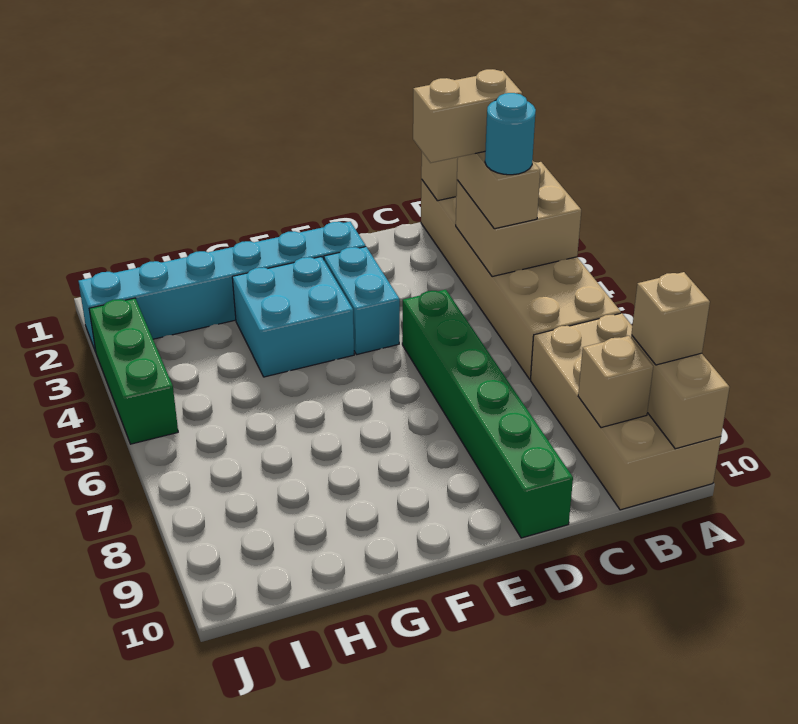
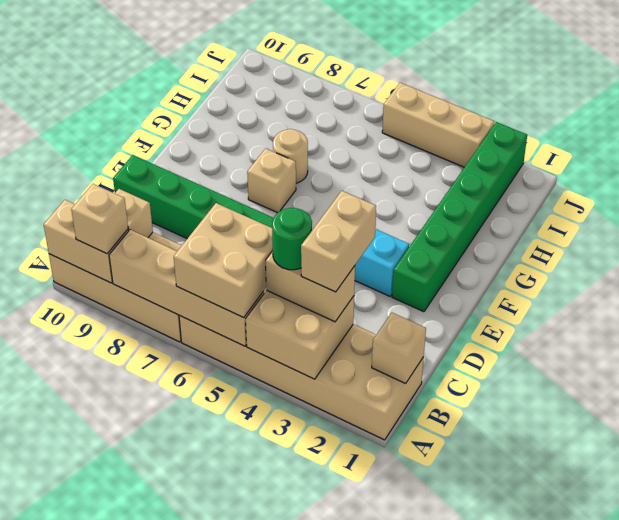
none -> tan 1x4 brick [109,230,264,346]
none -> tan 2x2 brick [174,203,273,318]
cyan 1x1 round brick [485,93,536,175] -> green 1x1 round brick [272,208,312,270]
cyan 1x6 brick [79,222,366,352] -> green 1x6 brick [392,122,527,312]
cyan 2x2 brick [232,257,354,377] -> none
none -> tan 1x1 brick [247,148,296,213]
none -> tan 1x1 round brick [273,129,308,183]
green 1x3 brick [89,298,178,444] -> tan 1x3 brick [382,83,494,167]

